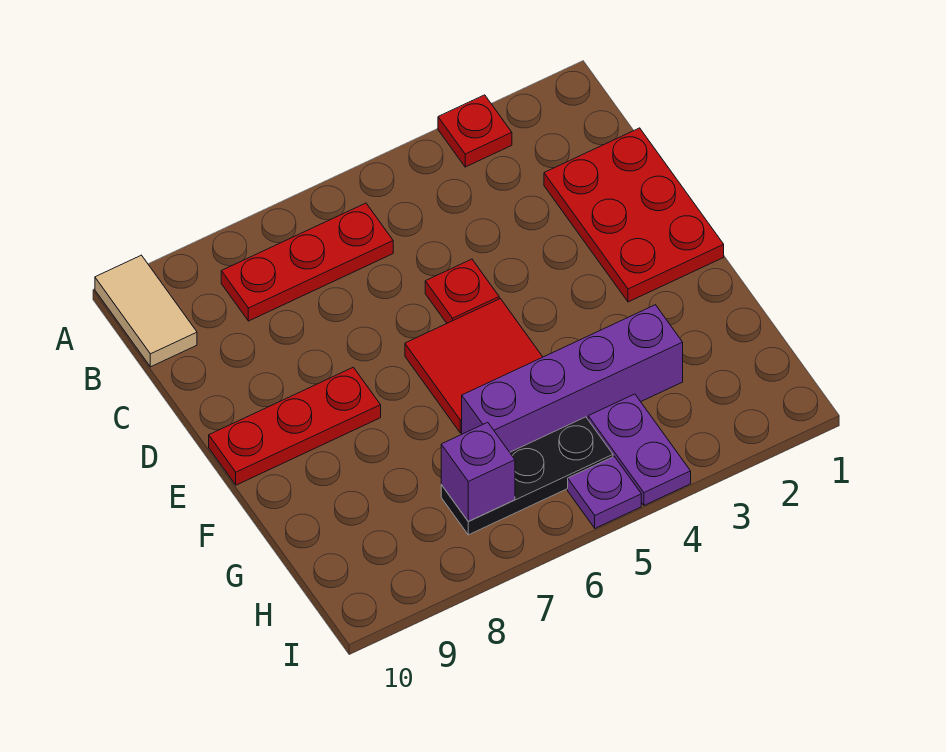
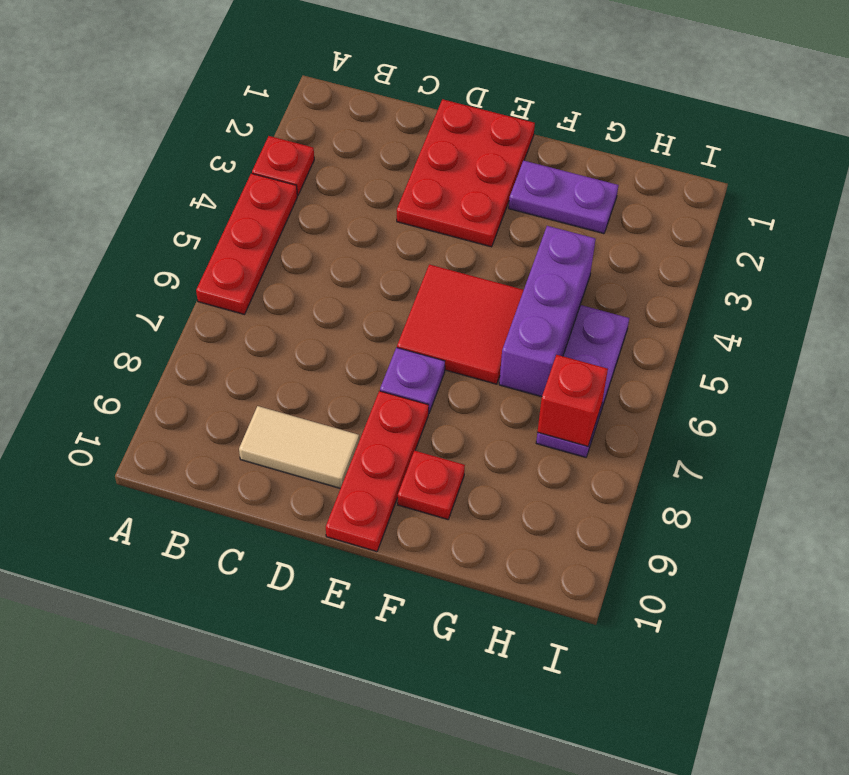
tan 1x2 tile [95,255,197,367] -> tan 1x2 tile moved to [239,406,359,488]
red 1x3 plate [221,203,393,321] -> red 1x3 plate moved to [196,173,297,315]
red 2x3 plate [544,128,724,302] -> red 2x3 plate turned to [397,99,535,247]
red 1x1 plate [425,259,499,323] -> red 1x1 plate moved to [398,451,465,519]
purple 1x4 brick [462,305,683,452] -> purple 1x3 brick [499,226,595,397]
purple 1x2 plate [588,394,691,505] -> purple 1x2 plate moved to [509,161,618,234]
black 1x3 plate [441,417,613,535] -> purple 1x3 plate [536,305,629,457]
purple 1x1 brick [441,422,515,521] -> red 1x1 brick [538,355,608,446]
purple 1x1 plate [568,457,641,528] -> purple 1x1 plate moved to [380,348,445,413]

